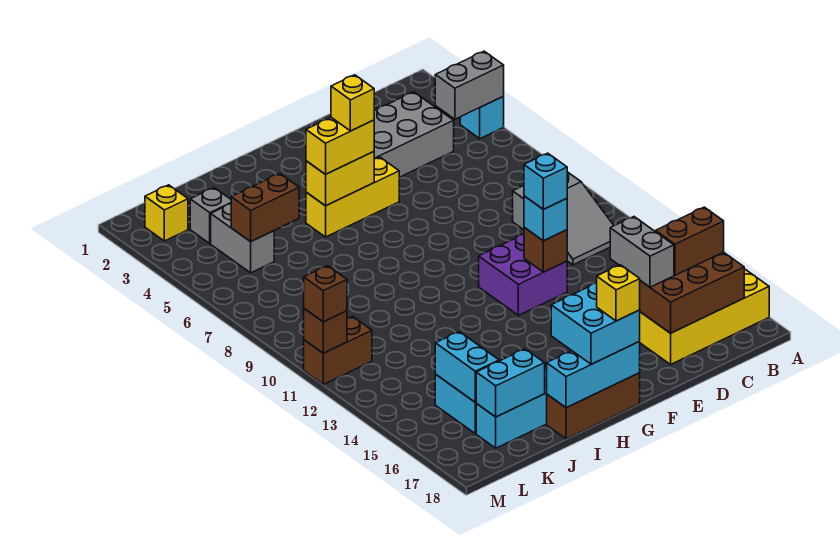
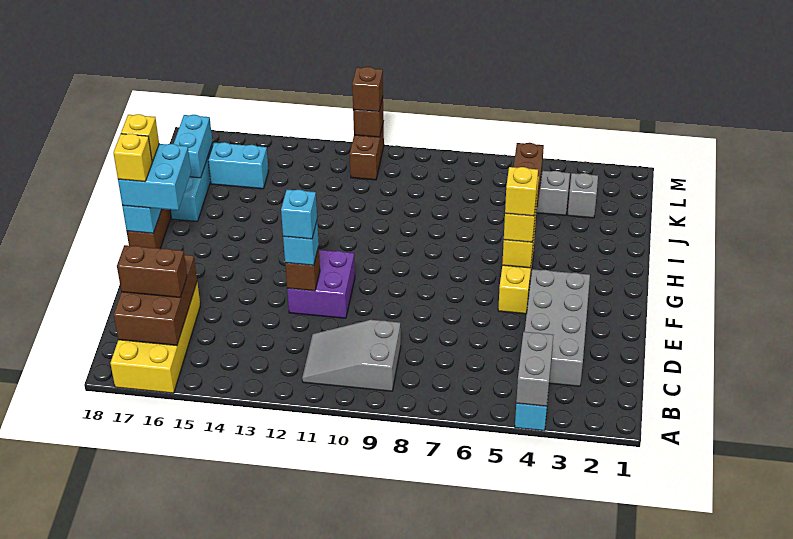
brown 1x2 brick [656,207,724,275] -> brown 1x2 brick turned to [117,245,187,298]
grey 1x2 brick [610,217,674,287] -> none
cyan 1x2 brick [435,332,499,402] -> none
yellow 1x1 brick [145,185,188,241] -> yellow 1x1 brick moved to [121,114,159,162]

